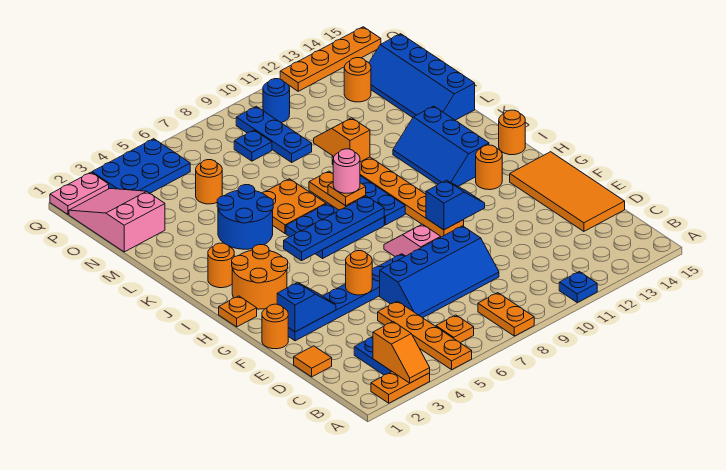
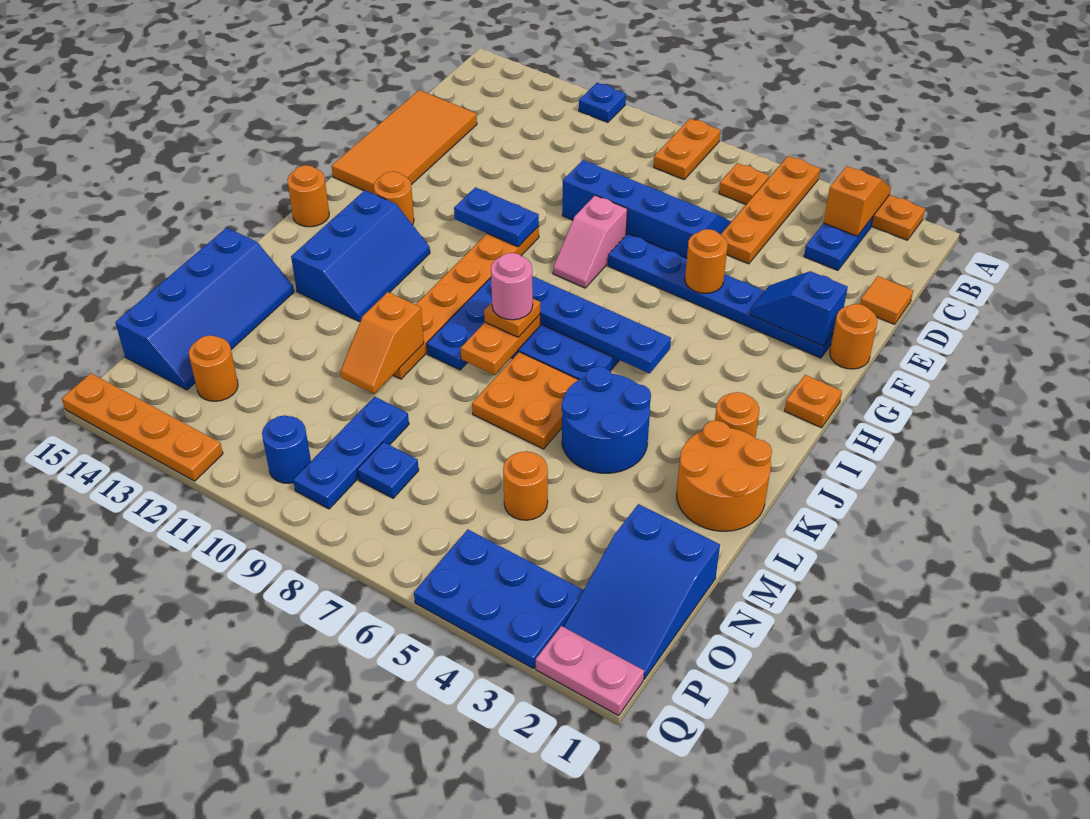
blue 1x2 slope [426,180,485,230] -> blue 1x2 plate [454,187,539,247]
orange 2x2 round brick [232,245,288,309] -> orange 2x2 round brick moved to [677,420,772,531]
pink 2x3 slope [69,189,165,252] -> blue 2x3 slope [564,504,720,679]

